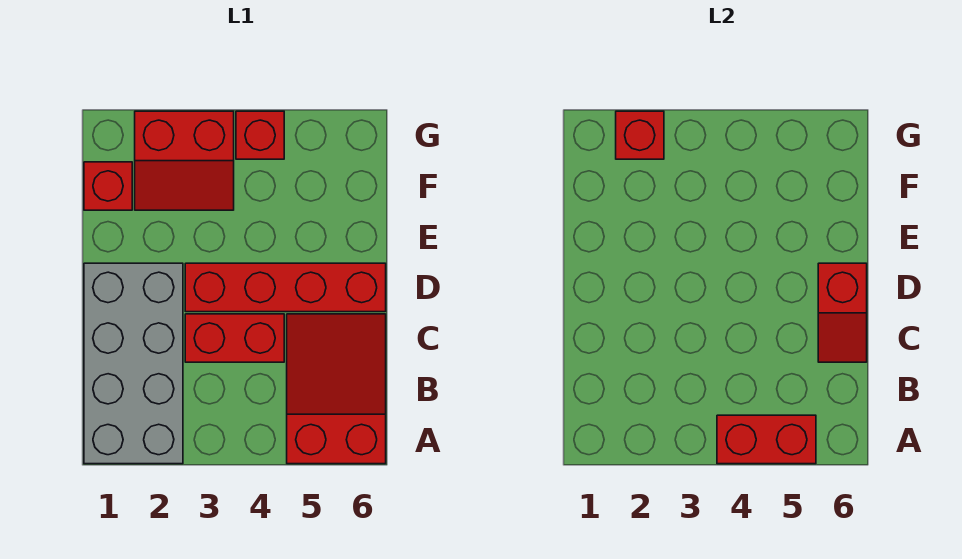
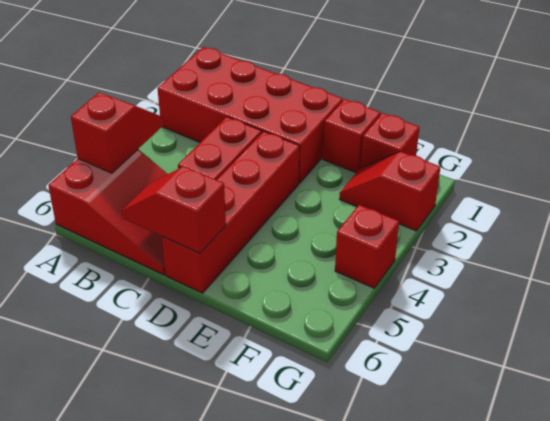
grey 2x4 brick [84,263,183,464] -> red 2x4 brick [157,47,343,183]
red 1x2 brick [717,415,816,464] -> red 1x2 slope [71,93,164,173]
red 2x2 slope [135,111,234,210] -> red 1x2 slope [339,151,441,231]
red 1x1 brick [616,111,664,159] -> red 1x1 brick moved to [323,99,381,173]

